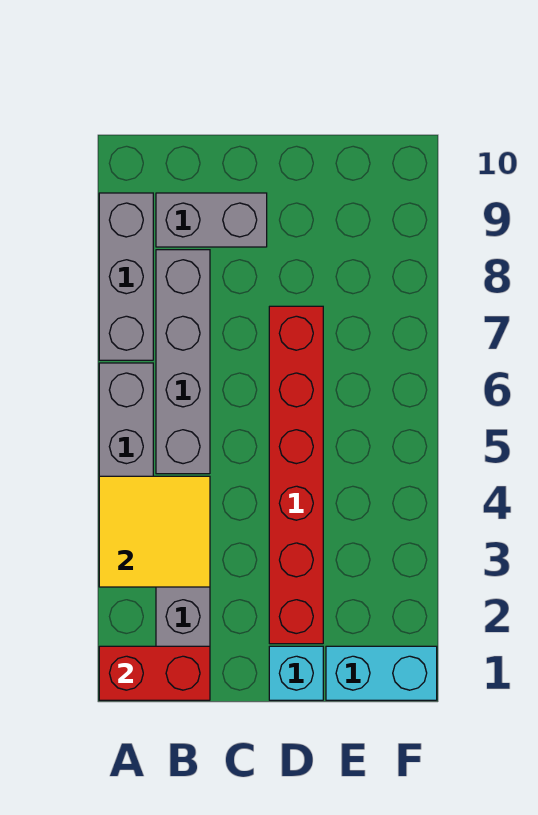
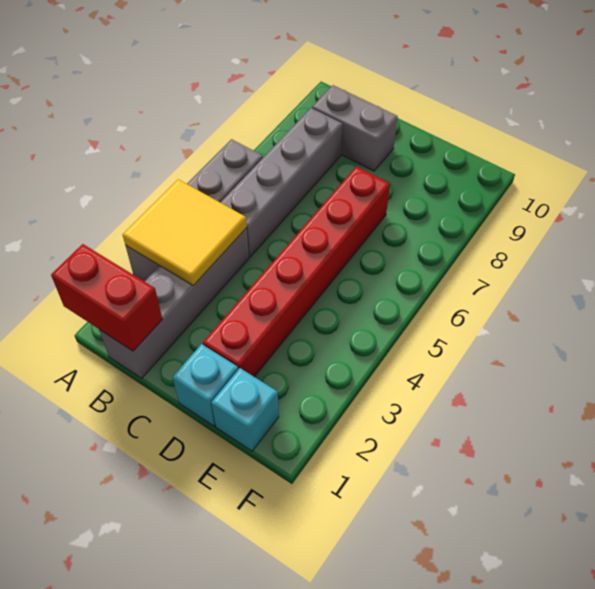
grey 1x3 brick [99,193,153,360] -> none
cyan 1x2 brick [326,646,437,700] -> cyan 1x1 brick [211,368,279,451]

